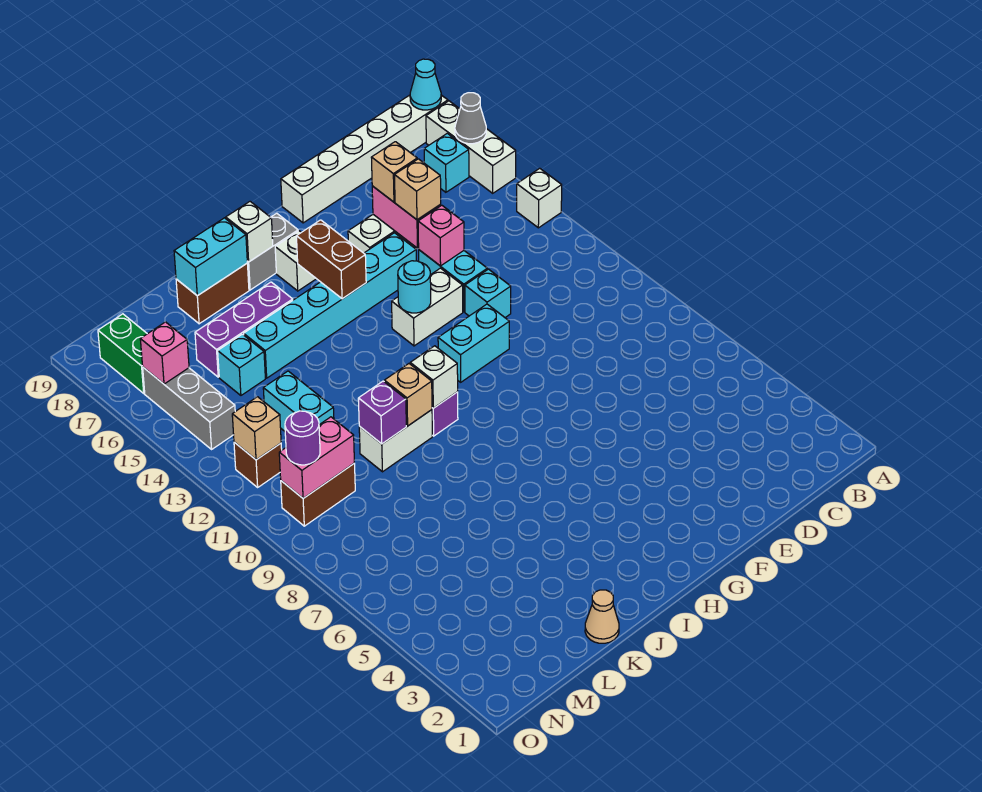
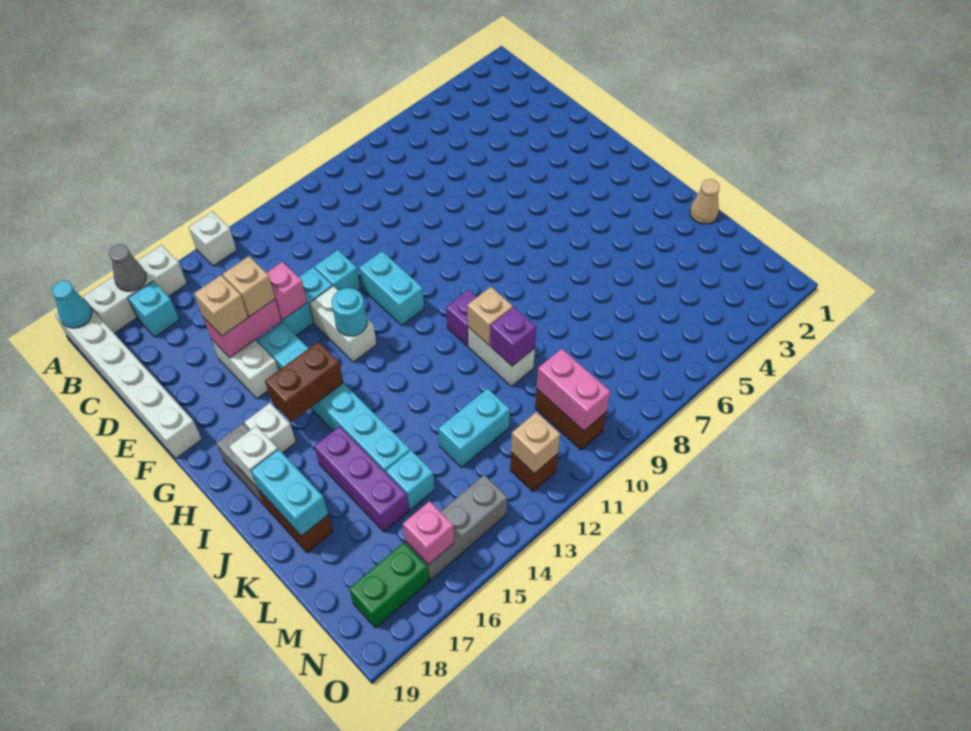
white 1x1 brick [410,346,458,408] -> none
purple 1x1 round brick [285,411,320,465] -> none

